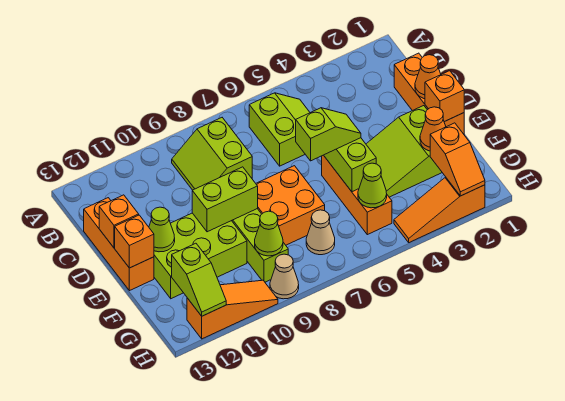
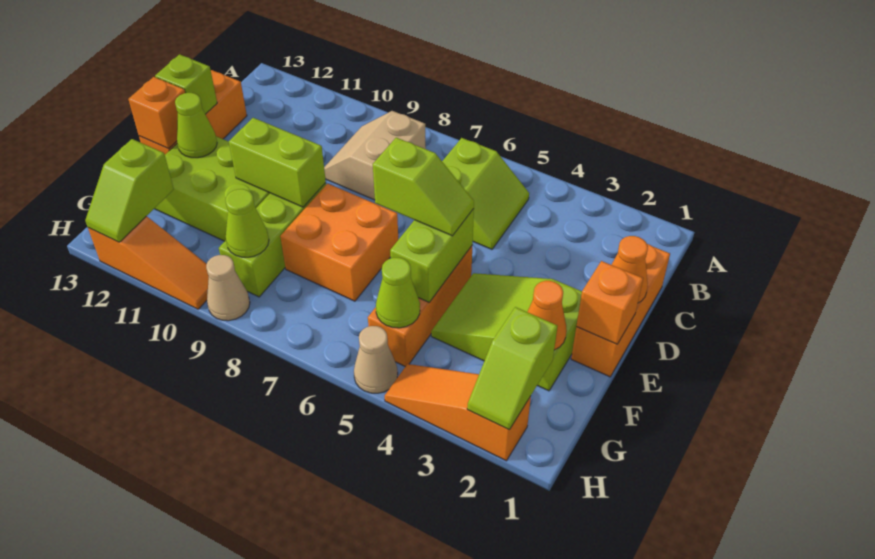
lime 2x2 slope [172,118,252,190] -> tan 2x2 slope [324,111,426,200]
orange 1x1 brick [99,195,139,248] -> lime 1x1 brick [155,54,217,114]
orange 1x2 slope [430,123,485,196] -> lime 1x2 slope [467,307,557,430]
tan 1x1 cone [306,210,335,255] -> tan 1x1 cone moved to [354,326,398,393]

